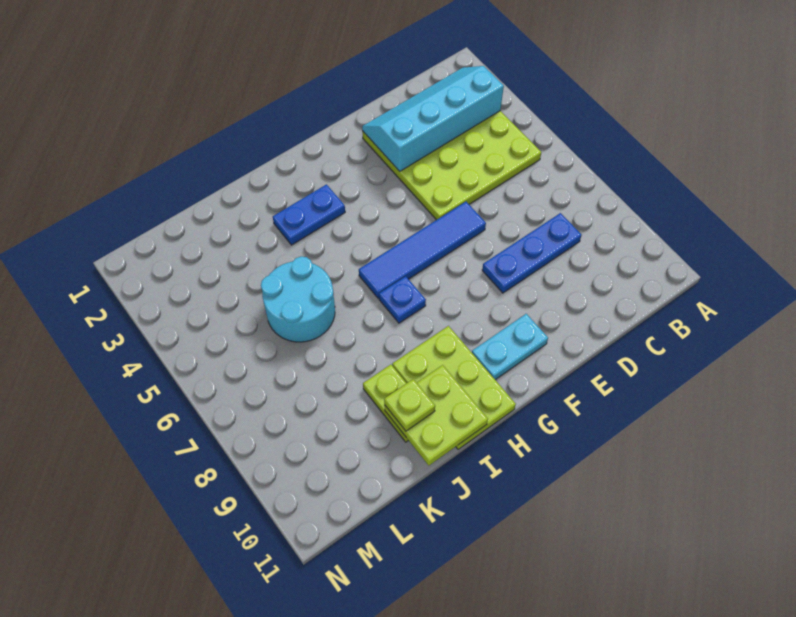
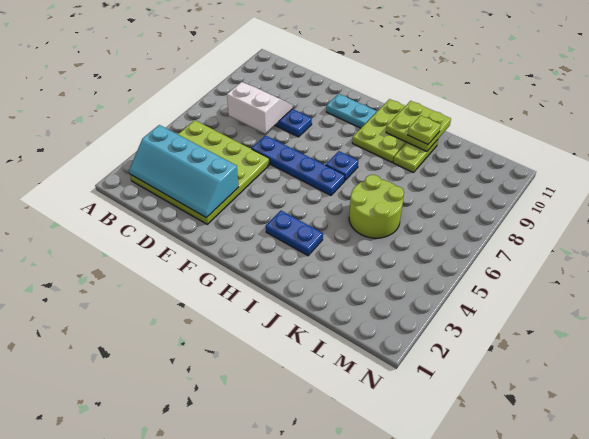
none -> white 2x2 slope [227,82,293,134]
blue 1x4 tile [359,202,486,298] -> blue 1x4 plate [251,135,345,195]
cyan 2x2 round brick [261,256,335,342] -> lime 2x2 round brick [349,175,404,238]

